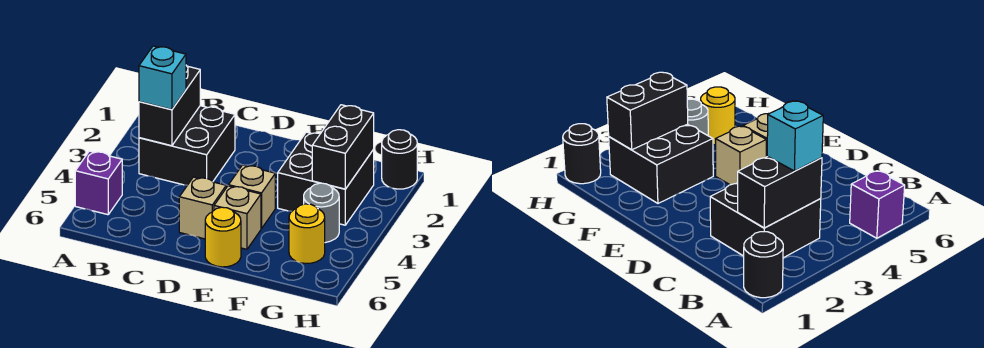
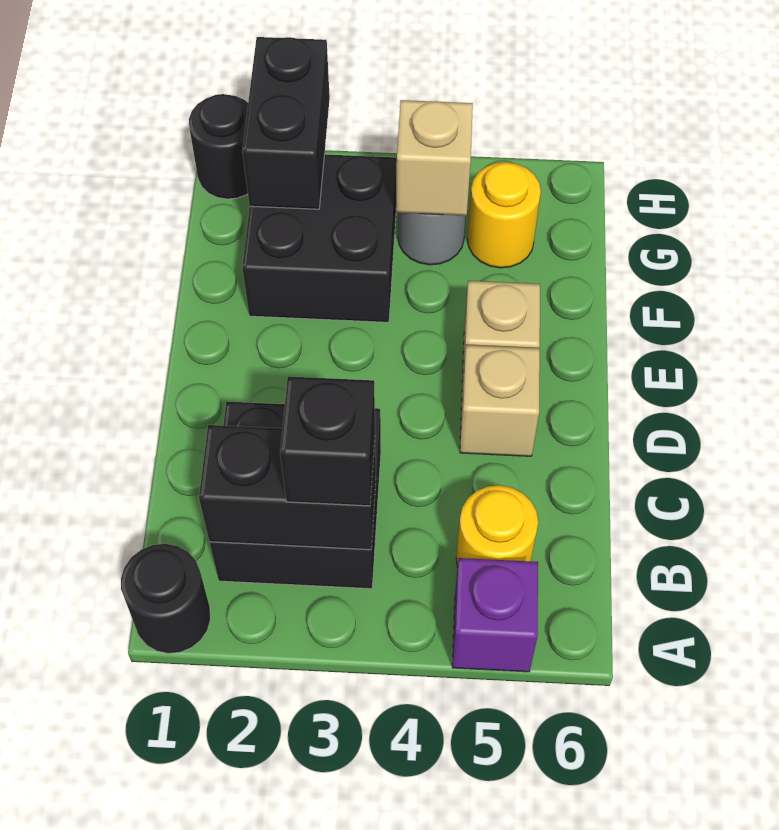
cyan 1x1 brick [139,46,186,110] -> black 1x1 brick [280,376,375,506]
tan 1x1 brick [229,165,275,229] -> tan 1x1 brick moved to [397,100,473,216]
yellow 1x1 round brick [205,207,241,267] -> yellow 1x1 round brick moved to [456,485,538,567]
black 1x2 brick [312,105,374,189] -> black 1x2 brick turned to [242,37,330,209]

